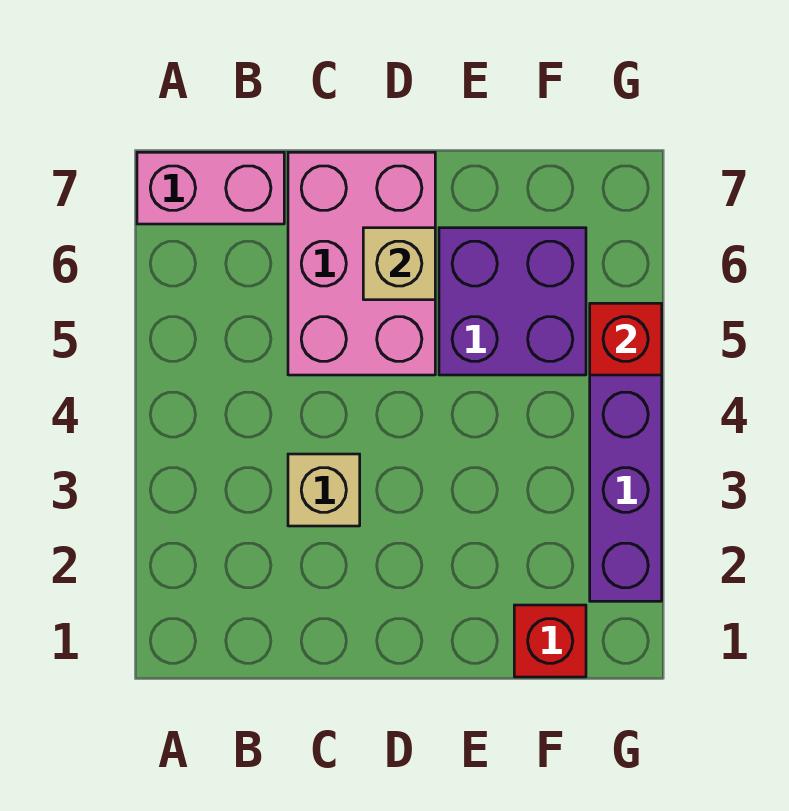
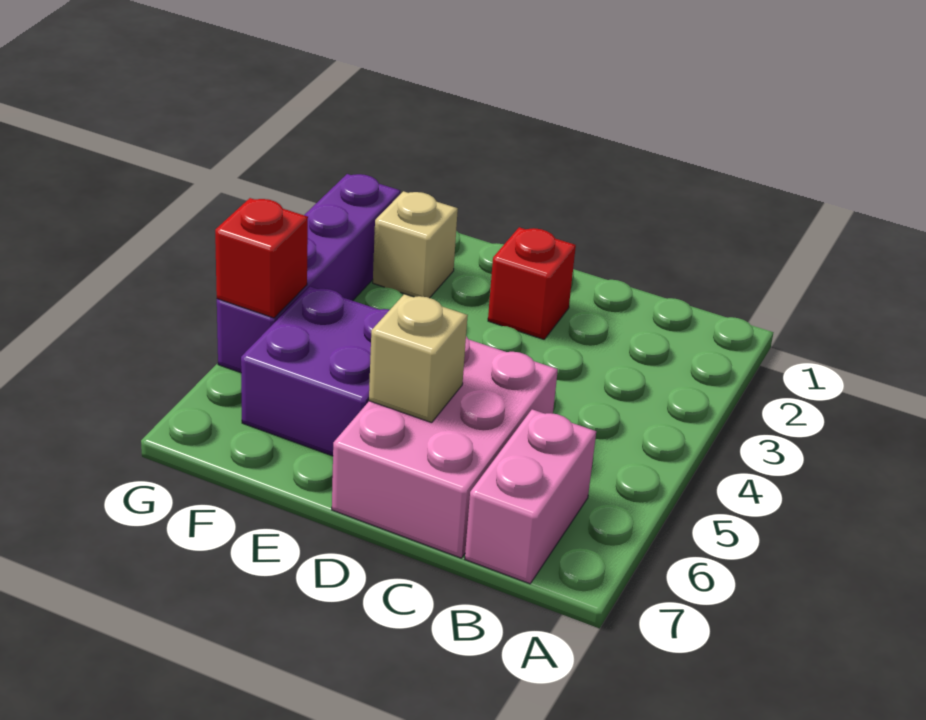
pink 1x2 brick [137,152,284,224] -> pink 1x2 brick turned to [465,409,596,584]
tan 1x1 brick [288,454,360,526] -> tan 1x1 brick moved to [373,191,458,298]
red 1x1 brick [514,605,586,677] -> red 1x1 brick moved to [488,227,576,339]

